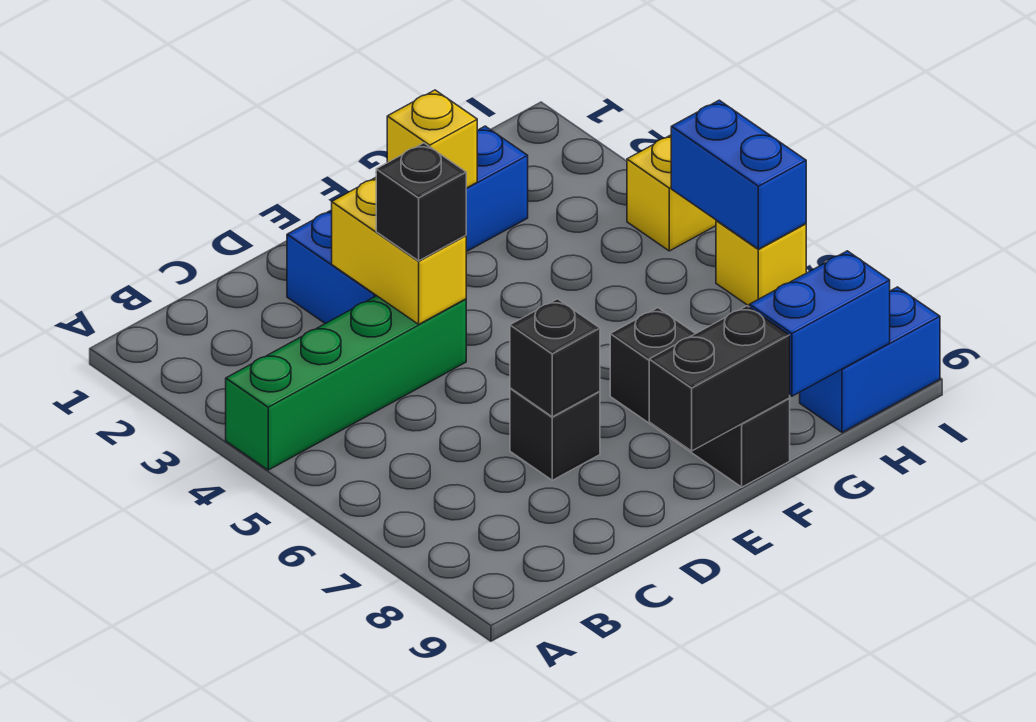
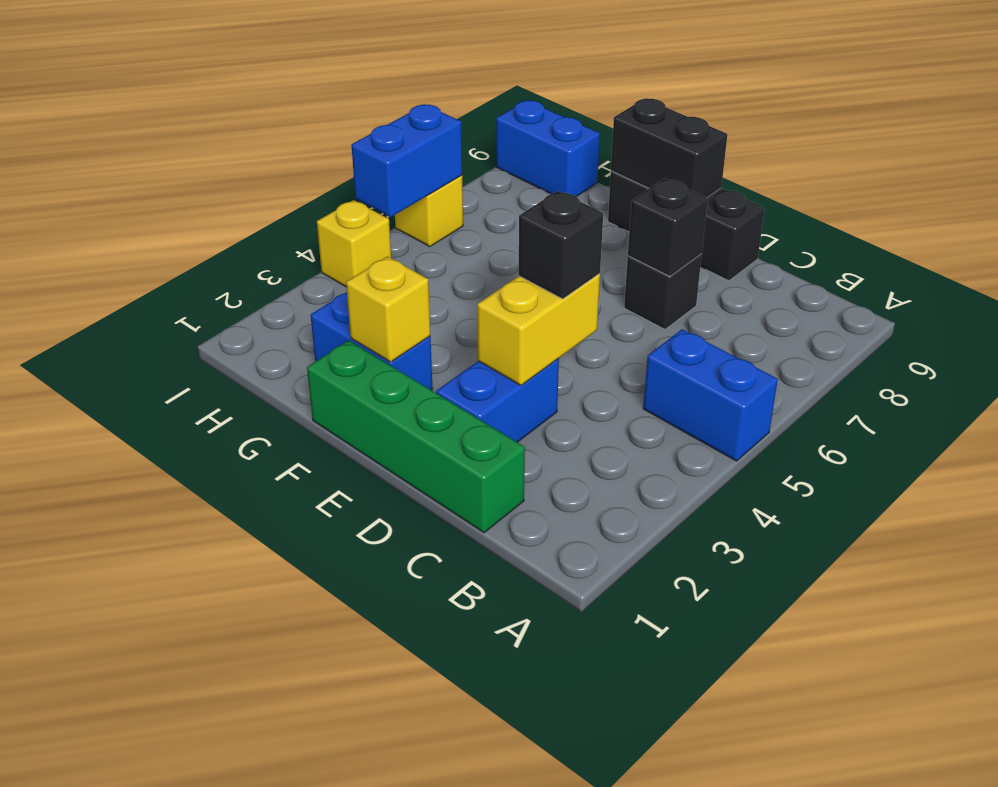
green 1x4 brick [226,296,466,470] -> green 1x4 brick moved to [307,340,525,533]
black 1x3 brick [610,308,790,487] -> black 1x3 brick turned to [608,171,765,281]
blue 1x2 brick [749,251,890,396] -> blue 1x2 brick moved to [643,329,778,461]

